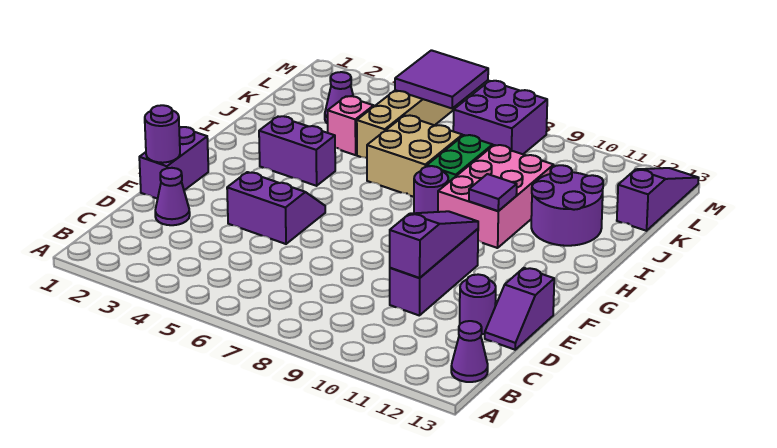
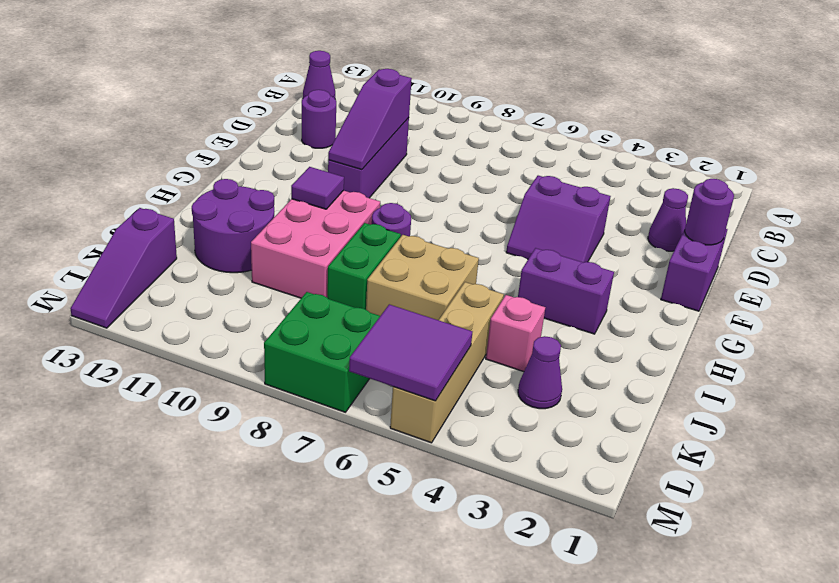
purple 1x2 slope [485,268,554,350] -> none
purple 2x2 brick [453,81,547,154] -> green 2x2 brick [264,292,380,412]

